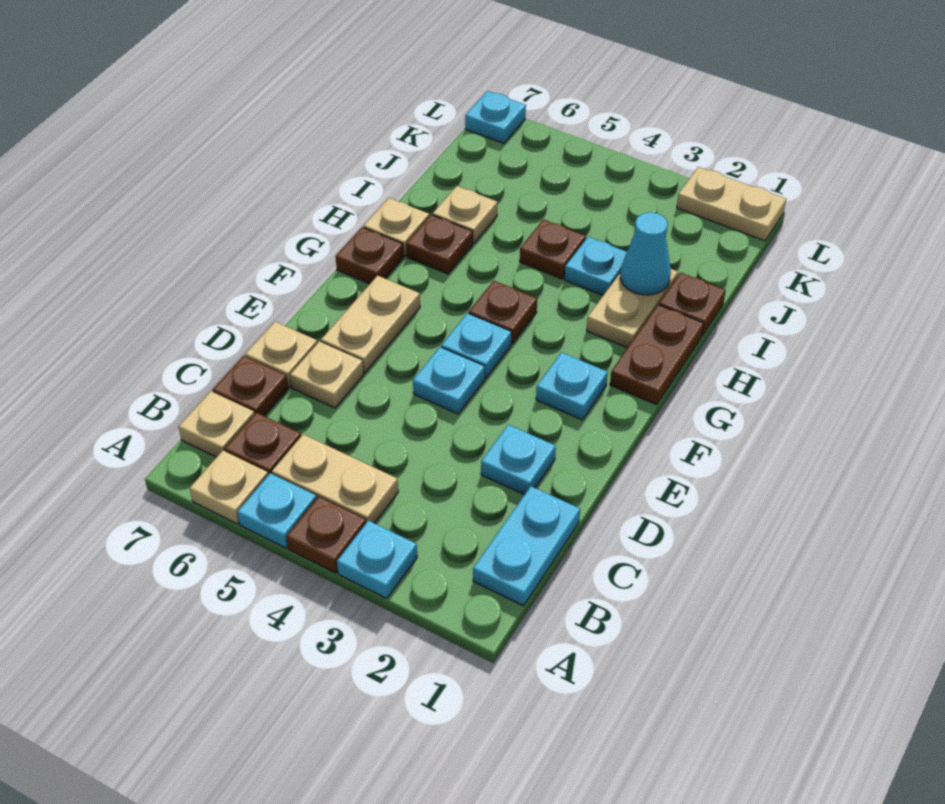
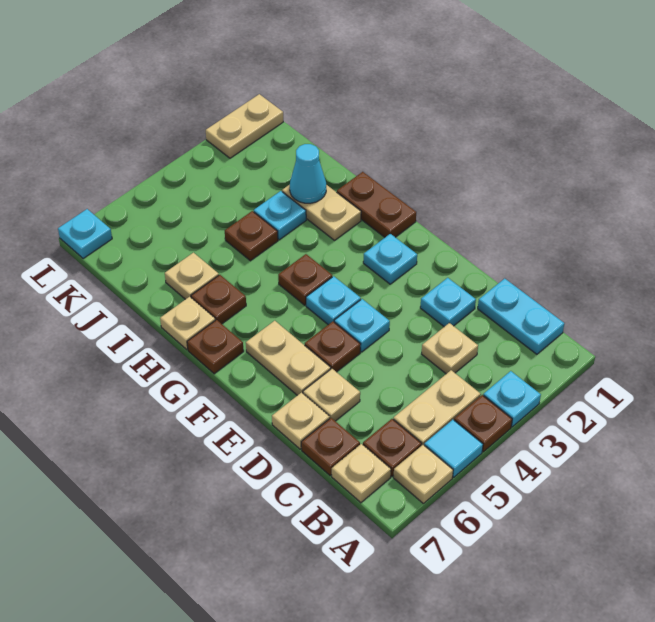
cyan 1x1 plate [238,473,317,548] -> cyan 1x1 tile [424,420,483,477]
none -> tan 1x1 plate [422,323,478,374]
brown 1x1 plate [659,273,726,335] -> brown 1x1 plate moved to [305,322,360,372]

